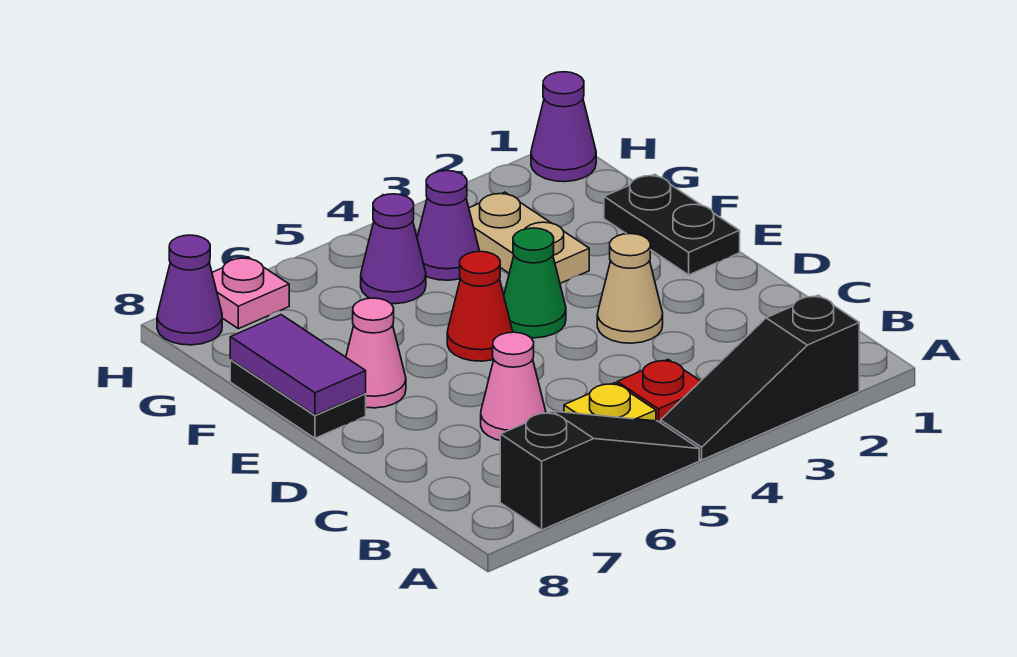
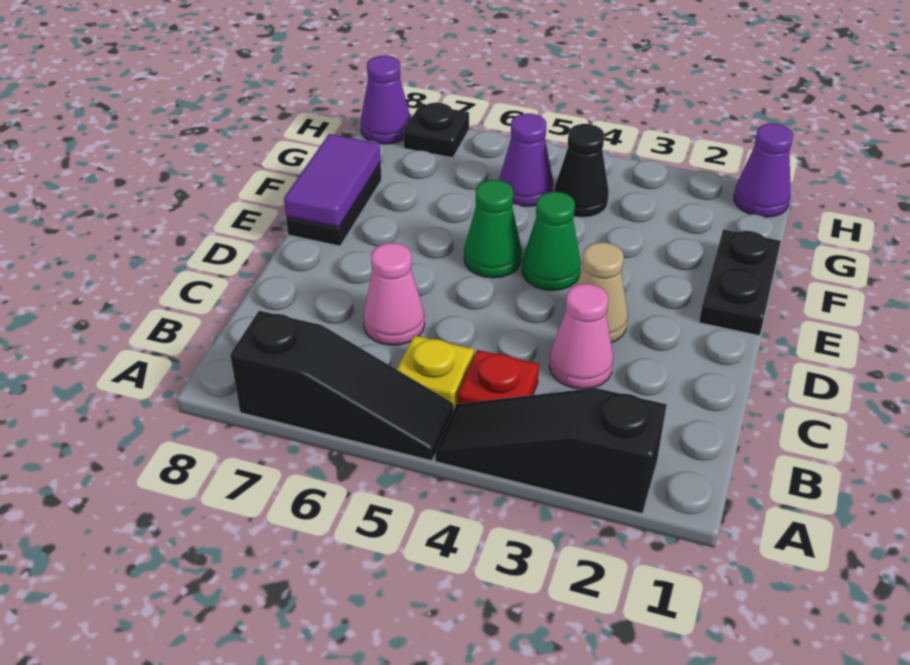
red 1x1 cone [447,251,513,361] -> green 1x1 cone [464,180,522,278]
pink 1x1 cone [346,298,406,408] -> pink 1x1 cone moved to [549,284,613,389]
tan 1x2 plate [469,192,589,283] -> none
purple 1x1 cone [417,171,479,280] -> black 1x1 cone [554,124,609,218]
pink 1x1 plate [212,257,289,329] -> black 1x1 plate [403,103,469,158]

